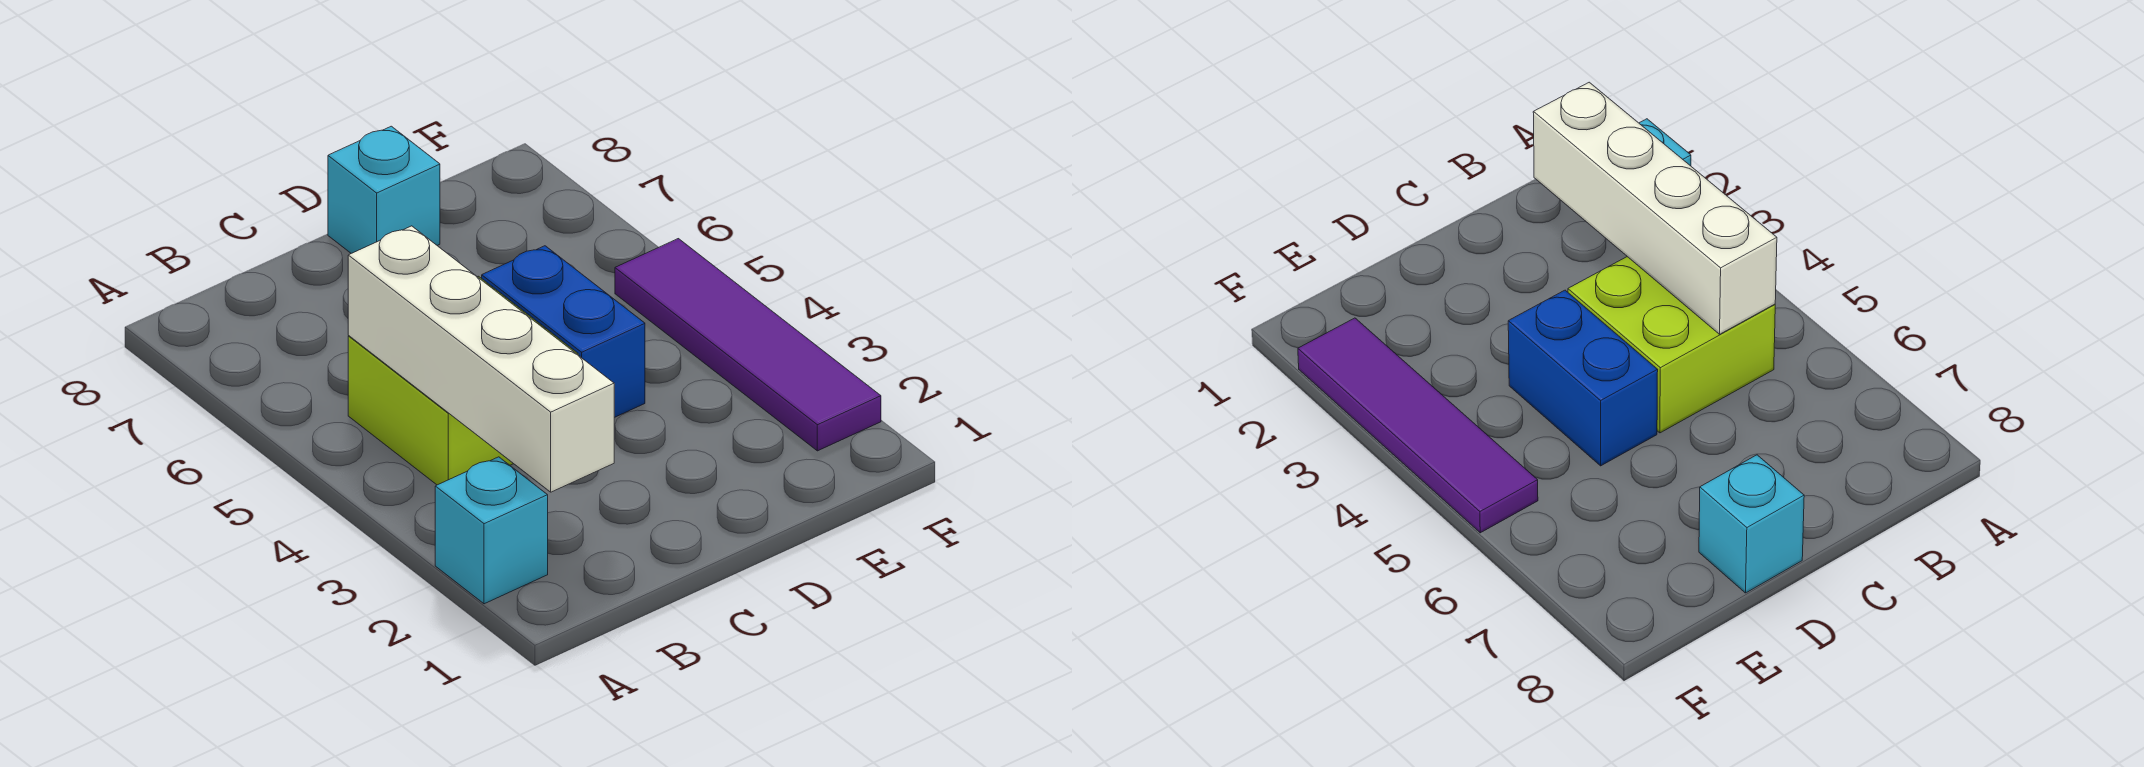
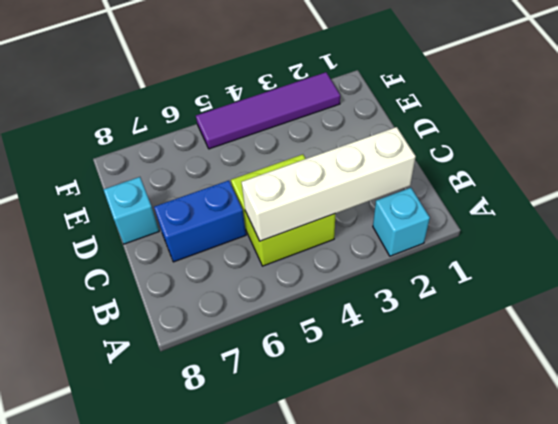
blue 1x2 brick [482,246,645,417] -> blue 1x2 brick moved to [154,180,246,262]

